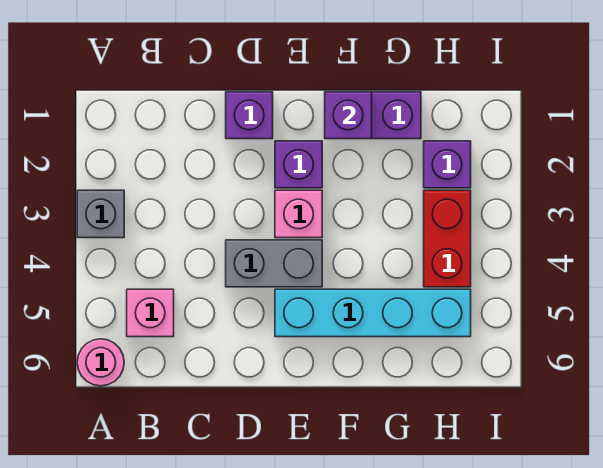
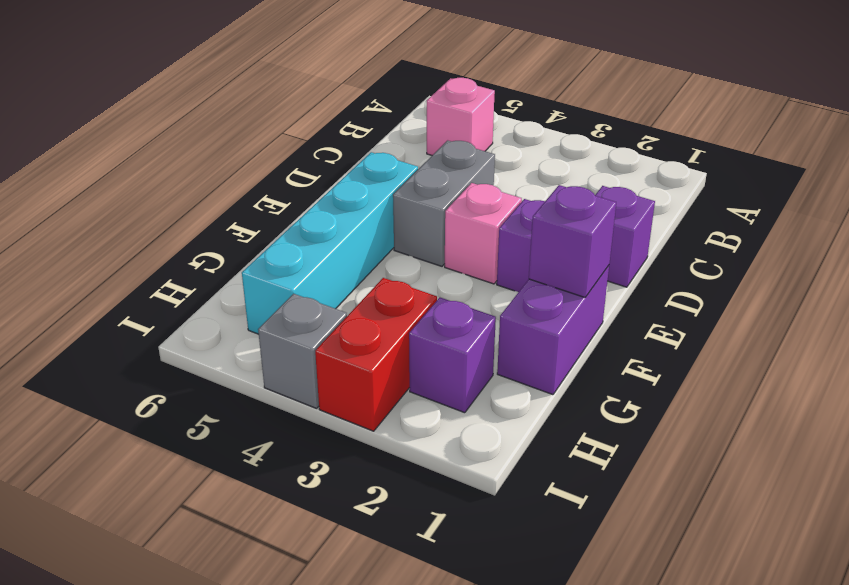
grey 1x1 brick [77,190,124,238] -> grey 1x1 brick moved to [258,294,347,408]
pink 1x1 round brick [77,339,124,386] -> none
red 1x2 brick [424,190,471,287] -> red 1x2 brick turned to [315,278,437,431]

